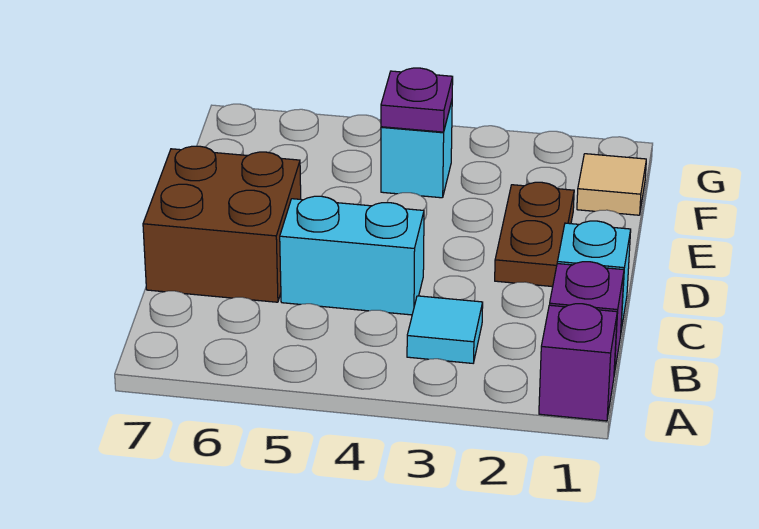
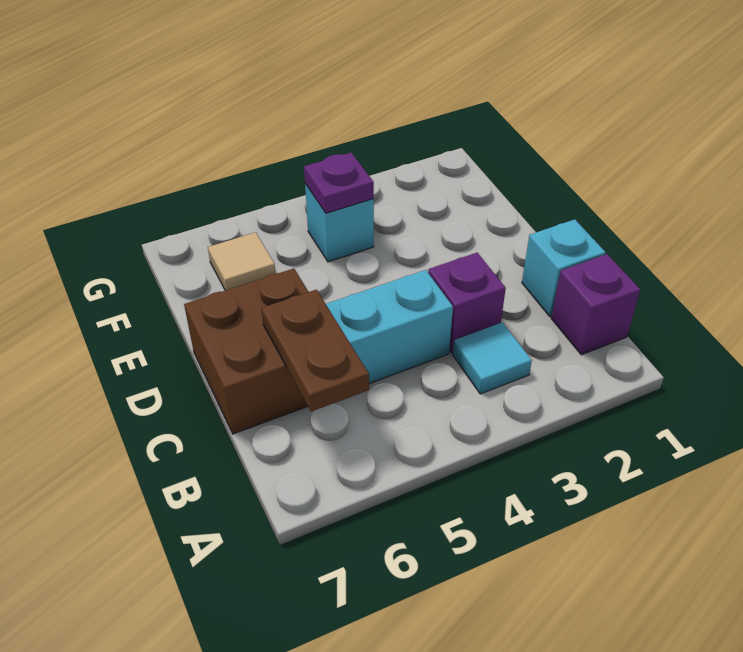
purple 1x1 brick [539,304,617,421] -> purple 1x1 brick moved to [428,253,506,353]
brown 1x2 plate [495,182,574,287] -> brown 1x2 plate moved to [261,290,369,412]
tan 1x1 tile [577,154,646,215] -> tan 1x1 tile moved to [208,232,275,291]

